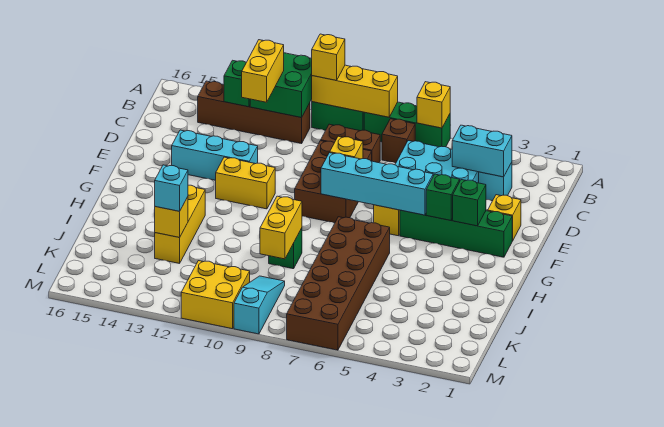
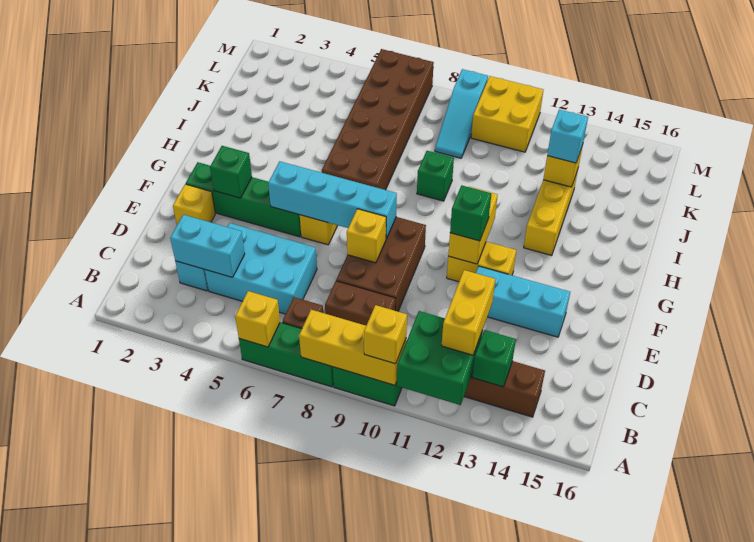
green 1x1 brick [426,174,460,220] -> green 1x1 brick moved to [450,185,491,241]
yellow 1x2 brick [260,196,302,259] -> yellow 1x2 brick moved to [448,187,498,264]

